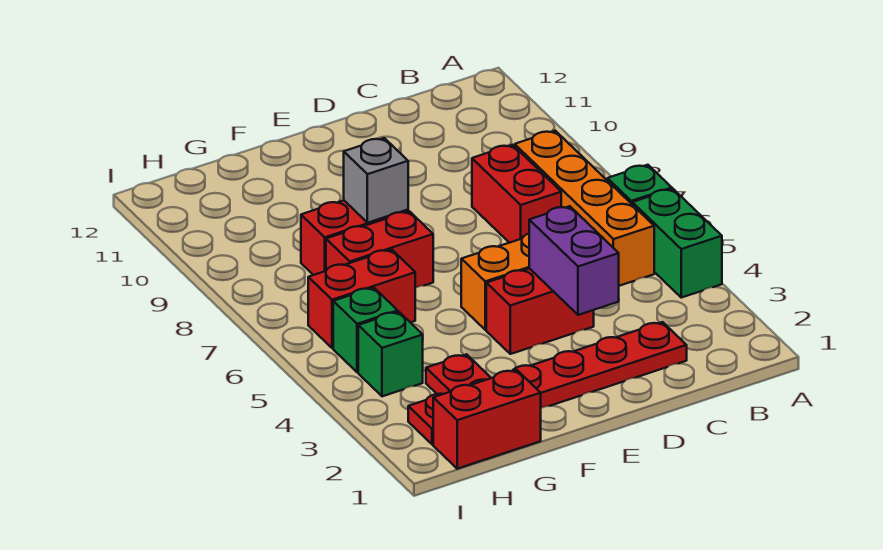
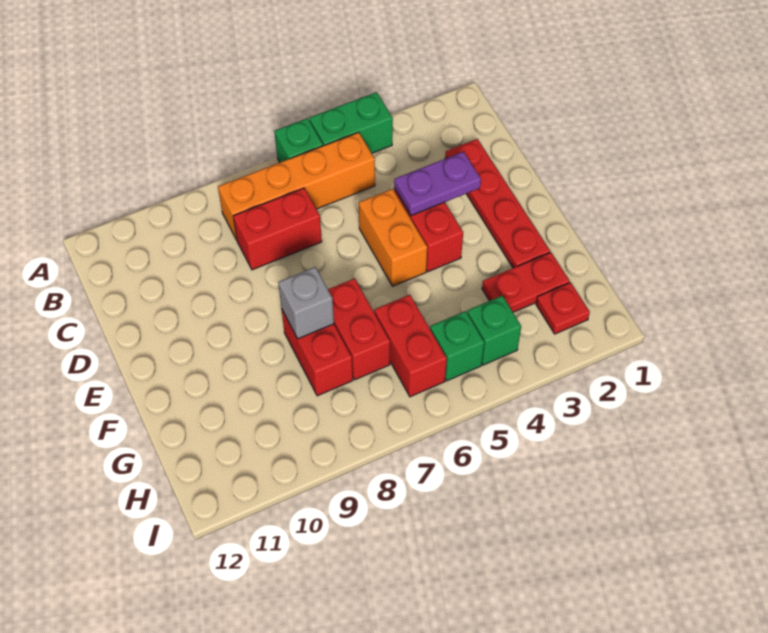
purple 1x2 brick [529,206,619,315] -> purple 1x2 plate [394,152,481,216]
red 1x2 brick [433,370,541,469] -> none

